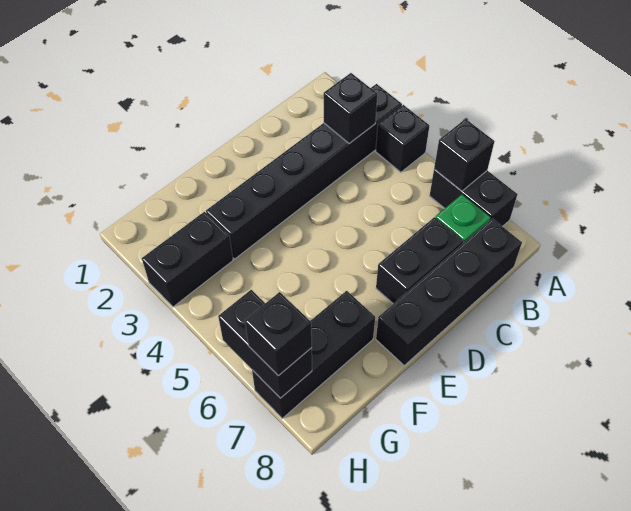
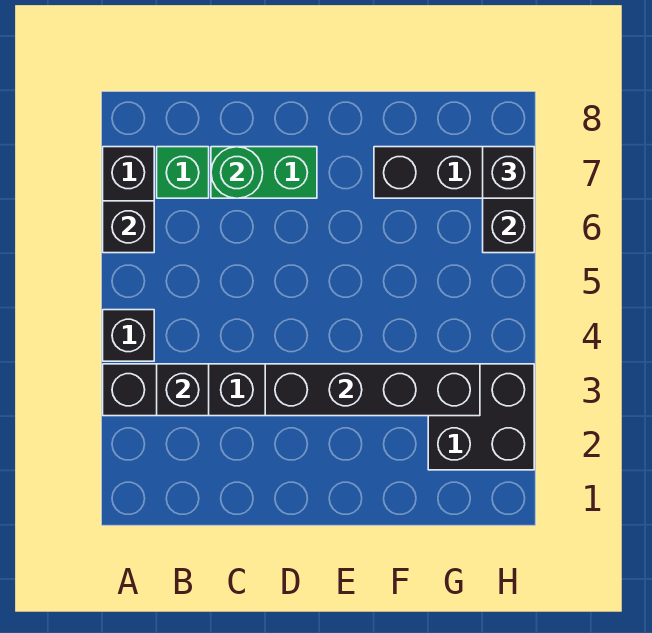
black 1x4 brick [376,219,522,365] -> black 1x4 brick moved to [265,364,480,416]
black 1x2 brick [376,217,463,304] -> green 1x2 brick [211,147,317,198]
none -> green 1x1 round brick [211,147,263,198]
black 1x2 brick [142,212,233,307] -> black 2x2 brick [428,364,534,470]

